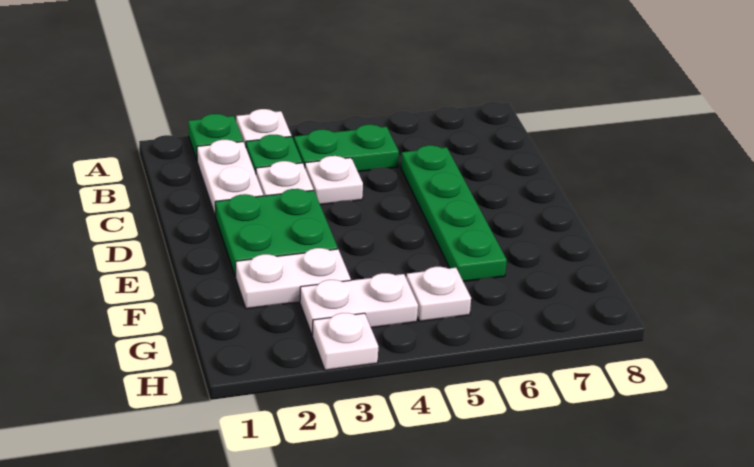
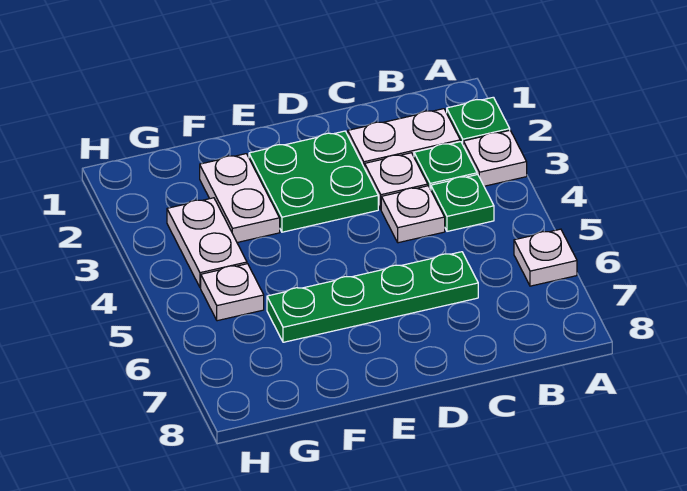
green 1x2 plate [294,125,399,172] -> green 1x1 plate [431,175,494,231]
white 1x1 plate [312,313,378,370] -> white 1x1 plate moved to [514,229,577,286]

